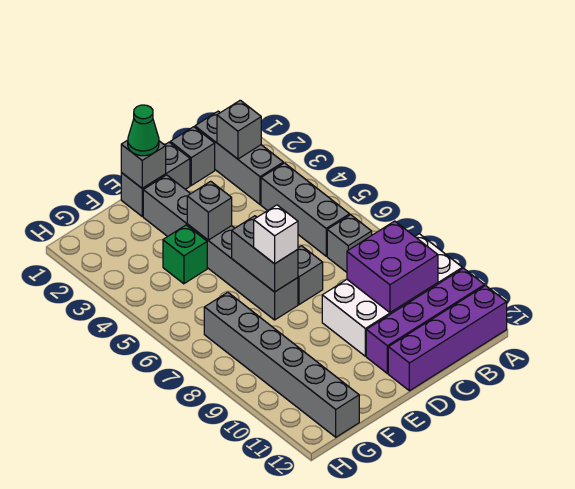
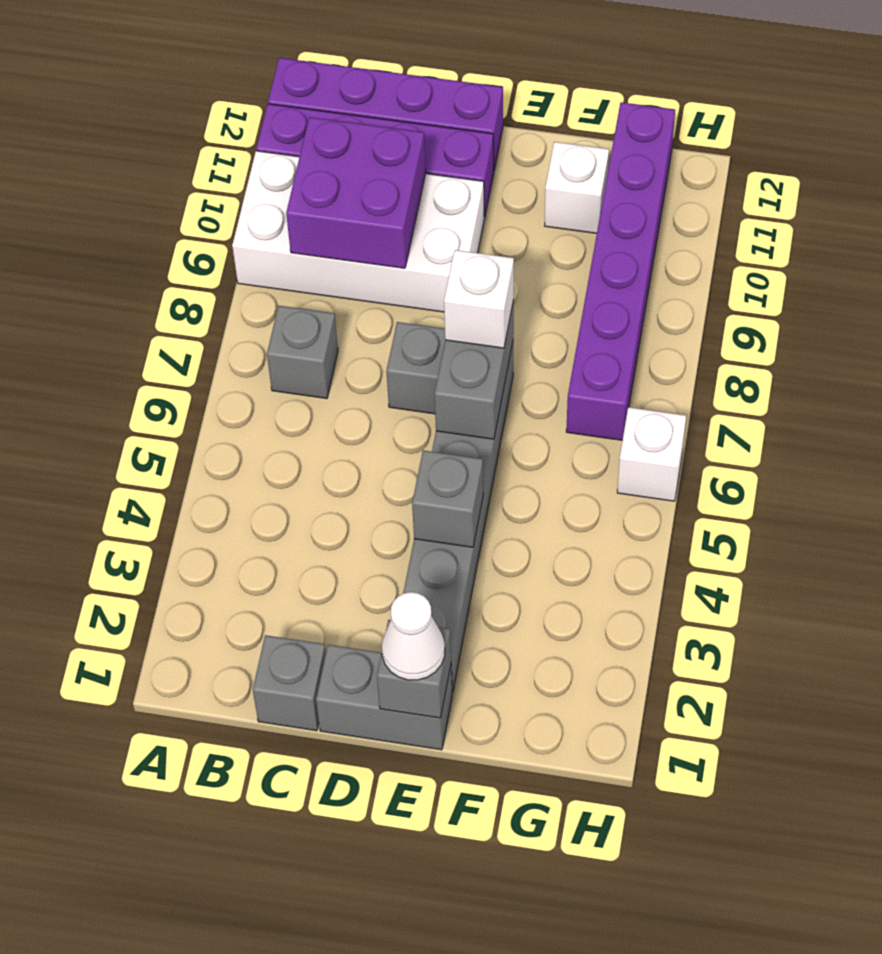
grey 1x3 brick [195,111,283,204] -> none
grey 1x1 brick [217,100,261,159] -> none
grey 1x3 brick [261,163,350,256] -> none
green 1x1 cone [128,105,159,156] -> white 1x1 cone [382,592,445,680]
green 1x1 brick [163,225,207,284] -> none
none -> white 1x1 brick [545,142,609,233]
grey 1x6 brick [204,292,359,437] -> purple 1x6 brick [566,102,675,440]
none -> white 1x1 brick [617,407,686,501]

